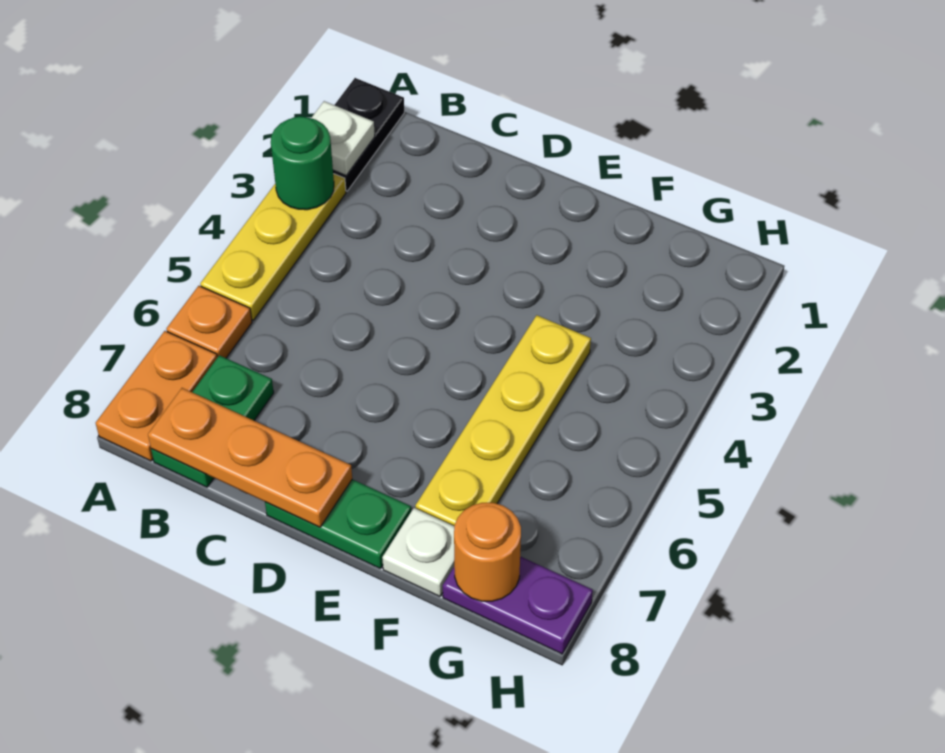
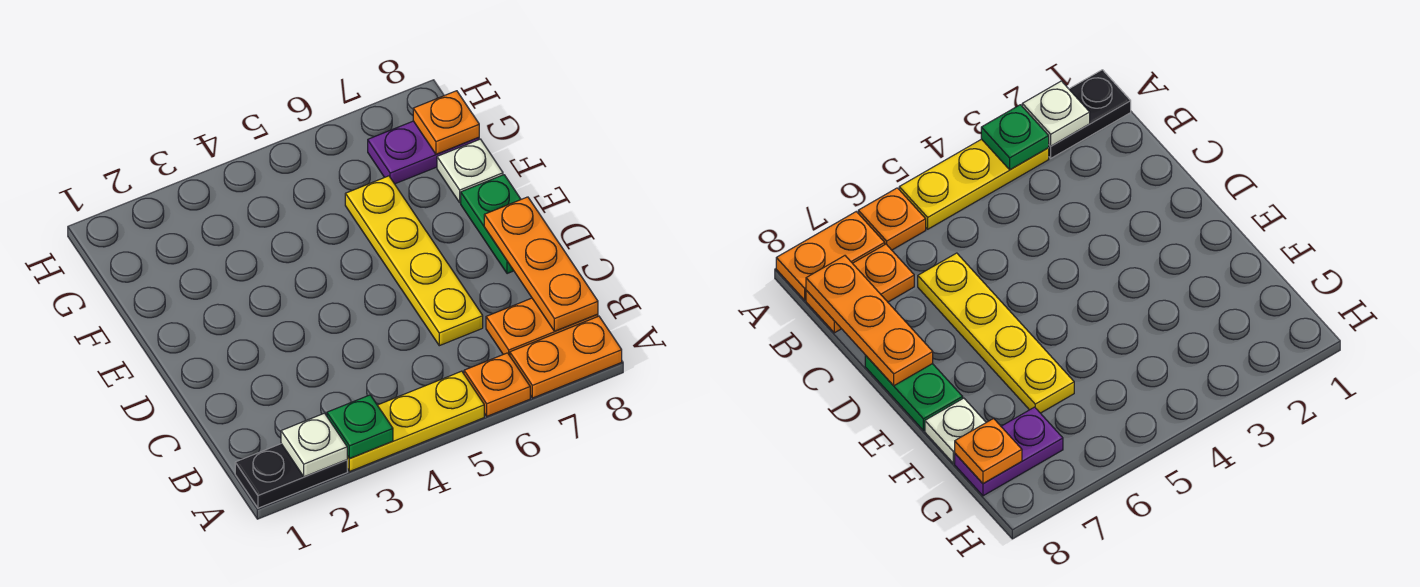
green 1x1 round brick [271,116,334,210] -> green 1x1 plate [327,395,393,458]
green 1x2 plate [151,355,274,487] -> orange 1x2 plate [486,298,598,356]
yellow 1x4 plate [415,315,591,526] -> yellow 1x4 plate turned to [345,176,483,346]
purple 1x2 plate [443,557,593,654] -> purple 1x2 plate turned to [368,121,479,184]
orange 1x1 round brick [454,503,521,601] -> orange 1x1 plate [413,91,479,154]

